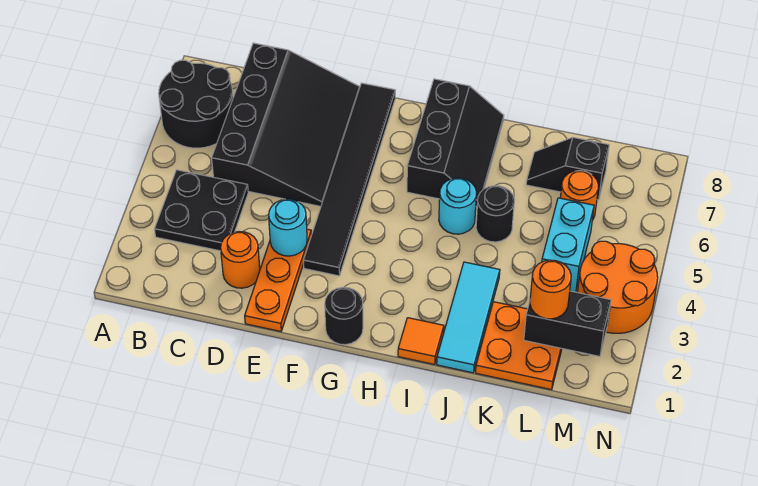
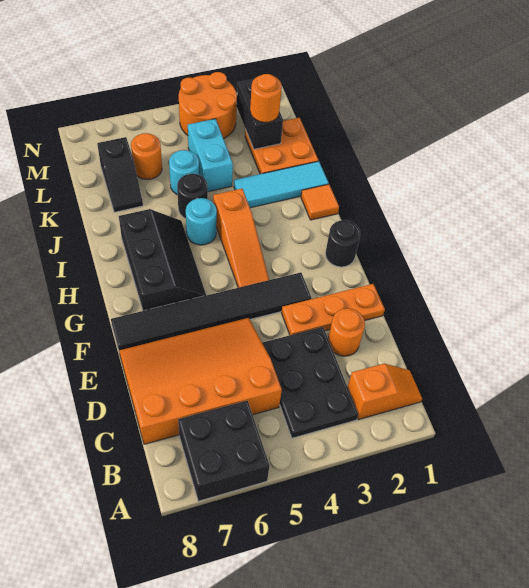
black 2x2 round brick [159,60,233,148] -> black 2x2 brick [178,401,270,501]
none -> orange 1x2 slope [348,364,422,420]
black 2x2 plate [155,170,248,251] -> black 2x3 plate [262,327,358,438]
black 3x4 slope [212,43,360,206] -> orange 3x4 slope [119,318,282,444]
cyan 1x1 round brick [269,199,307,256] -> cyan 1x1 round brick moved to [169,150,199,195]
none -> orange 1x3 slope [213,189,269,288]
black 2x3 slope [407,79,504,207] -> black 2x3 slope turned to [119,209,206,311]
cyan 1x2 brick [542,198,594,292] -> cyan 1x2 brick turned to [188,119,233,192]

